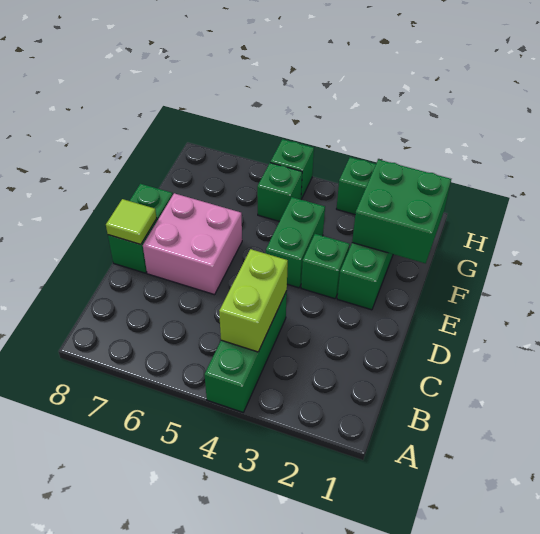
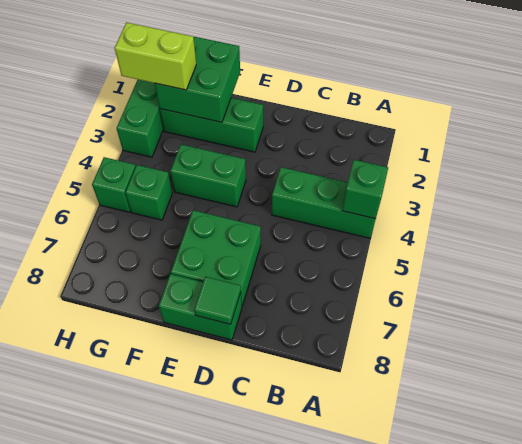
lime 1x2 brick [219,249,288,352] -> lime 1x2 brick moved to [115,22,196,90]
pink 2x2 brick [143,193,242,295] -> green 2x2 brick [171,210,261,306]
lime 1x1 tile [106,199,157,244] -> green 1x1 tile [194,277,241,324]
green 1x1 brick [301,234,350,299] -> green 1x1 brick moved to [342,160,388,219]

